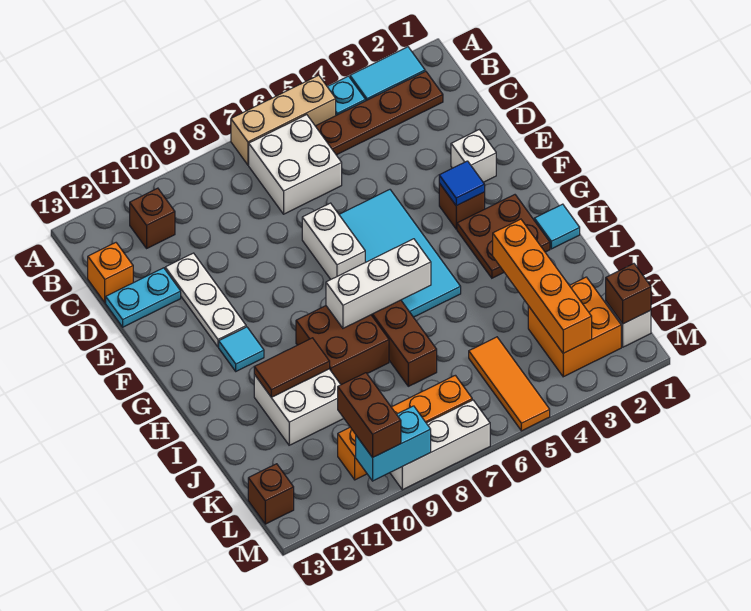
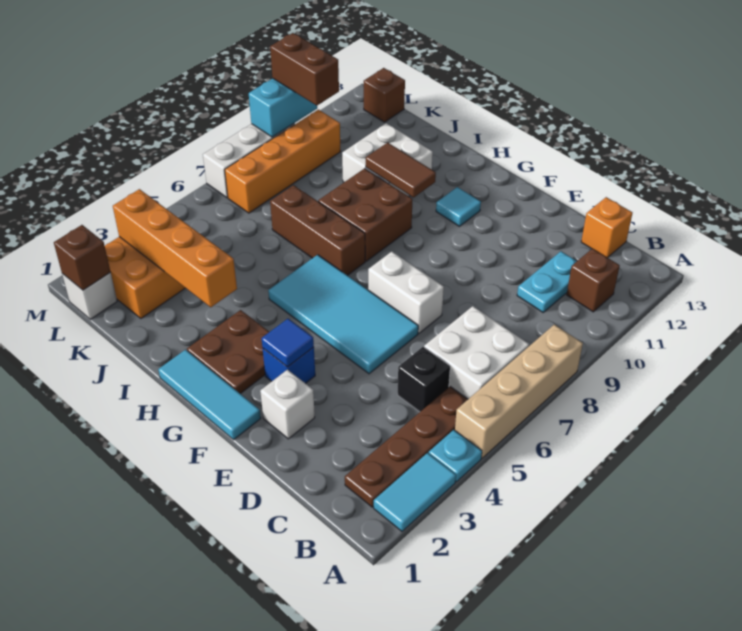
tan 1x3 brick [231,75,336,165] -> tan 1x4 brick [455,324,583,458]
none -> black 1x1 brick [398,347,450,412]
white 1x3 plate [165,253,246,347] -> none
cyan 1x2 plate [106,268,181,327] -> cyan 1x2 plate moved to [517,251,577,312]
brown 1x1 brick [439,183,485,229] -> blue 1x1 brick [263,347,315,384]
cyan 1x1 tile [534,204,580,249] -> cyan 1x3 tile [158,350,261,440]
white 1x3 brick [326,239,431,328] -> none
brown 1x2 tile [254,338,330,397] -> brown 1x2 tile turned to [366,143,436,197]
orange 1x3 tile [469,337,550,431] -> none

